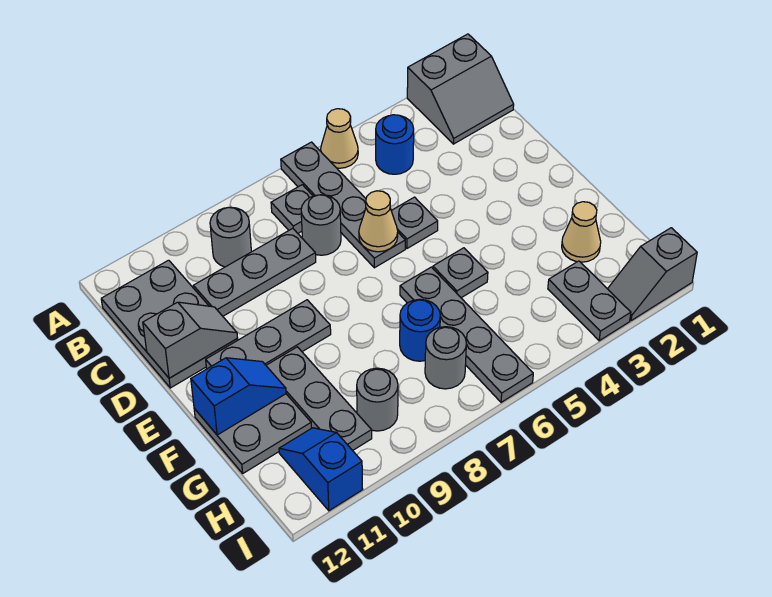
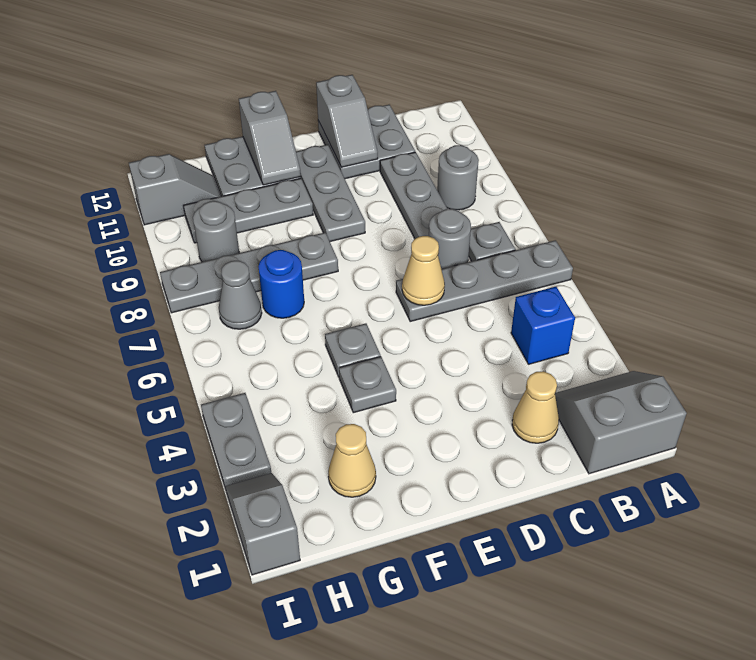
grey 2x2 slope [407,34,514,144] -> grey 2x2 slope turned to [555,371,687,474]
tan 1x1 cone [321,109,358,168] -> tan 1x1 cone moved to [512,371,559,443]
blue 1x1 round brick [376,115,414,174] -> blue 1x1 brick [511,287,575,364]
grey 2x3 plate [101,260,238,388] -> grey 2x2 plate [318,105,415,179]
grey 1x1 plate [391,197,438,248] -> grey 1x1 plate moved to [339,357,396,413]
grey 1x4 plate [400,267,533,402] -> grey 1x4 plate moved to [160,233,338,313]
blue 1x2 slope [191,358,286,435] -> grey 1x2 slope [239,91,301,185]
grey 1x2 plate [548,261,631,341] -> grey 1x2 plate turned to [201,393,271,488]
grey 1x1 round brick [425,327,466,389] -> grey 1x1 cone [219,261,262,329]
blue 1x2 slope [279,428,363,511] -> grey 1x2 slope [129,154,221,225]

